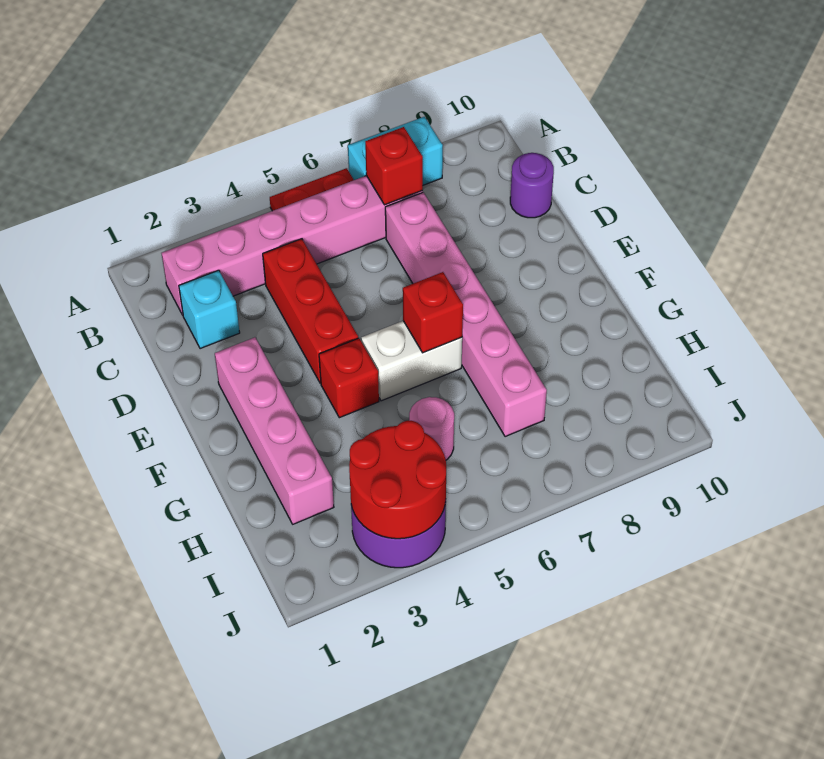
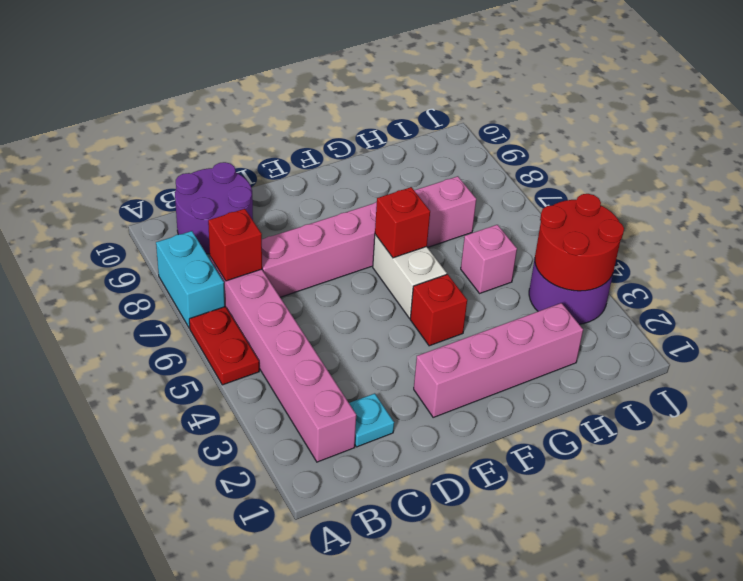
cyan 1x1 brick [179,270,240,349] -> cyan 1x1 plate [349,393,394,447]
red 1x3 brick [263,239,358,383] -> none
purple 1x1 round brick [510,153,554,218] -> purple 2x2 round brick [175,162,253,254]
pink 1x1 round brick [409,397,454,460] -> pink 1x1 brick [461,225,517,293]

